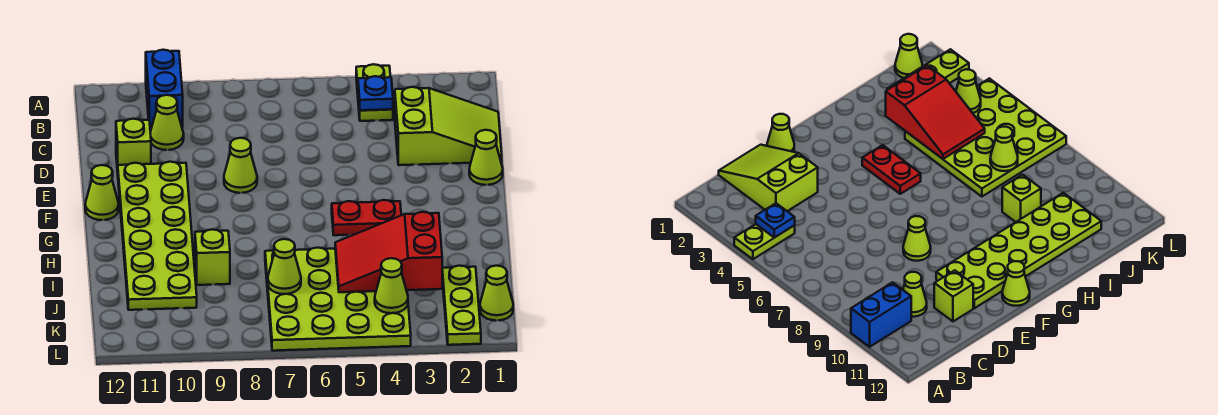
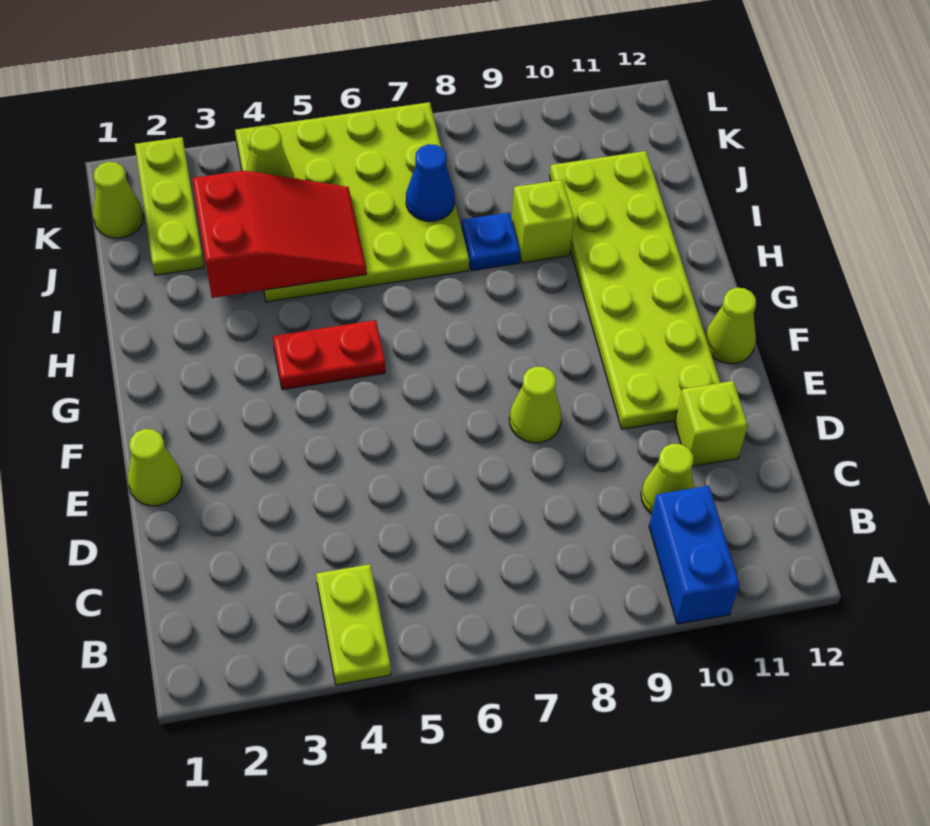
blue 1x1 plate [358,76,393,110] -> blue 1x1 plate moved to [462,212,520,271]
lime 2x3 slope [395,87,502,165] -> none
lime 1x1 cone [268,239,301,294] -> blue 1x1 cone [406,144,455,221]

